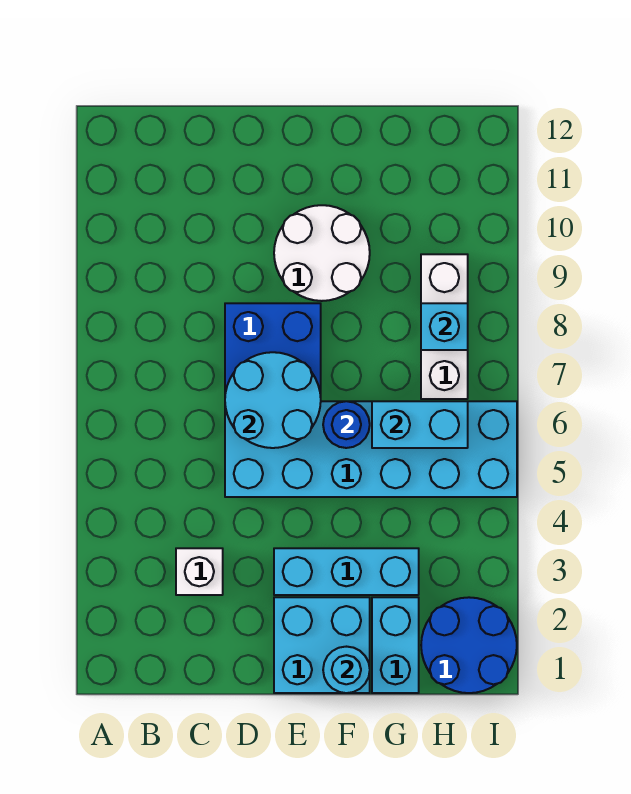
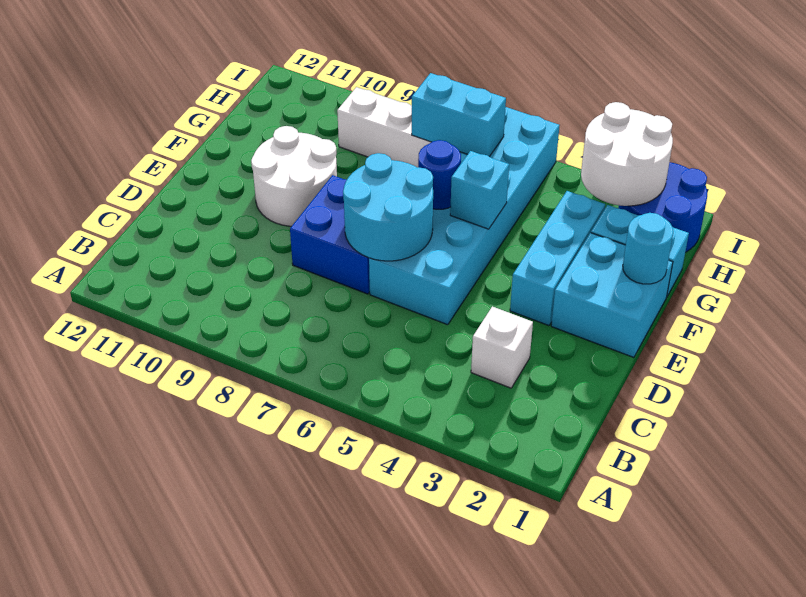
cyan 1x2 brick [372,401,468,448] -> cyan 1x2 brick turned to [412,73,506,157]
none -> white 2x2 round brick [581,102,673,206]
cyan 1x1 brick [421,303,468,350] -> cyan 1x1 brick moved to [450,151,509,229]

